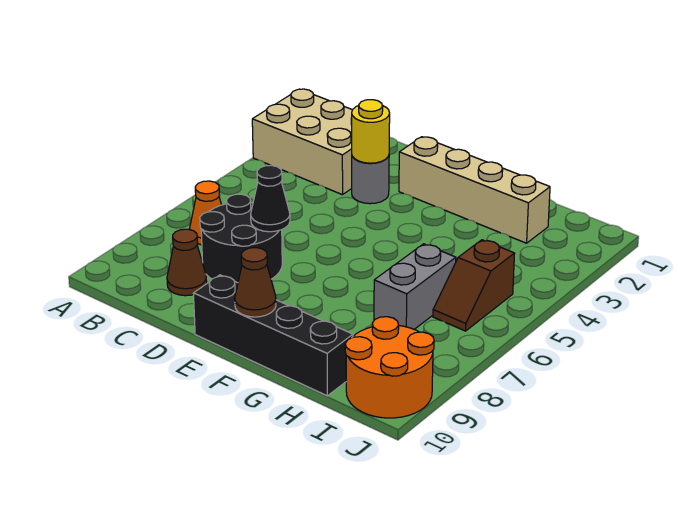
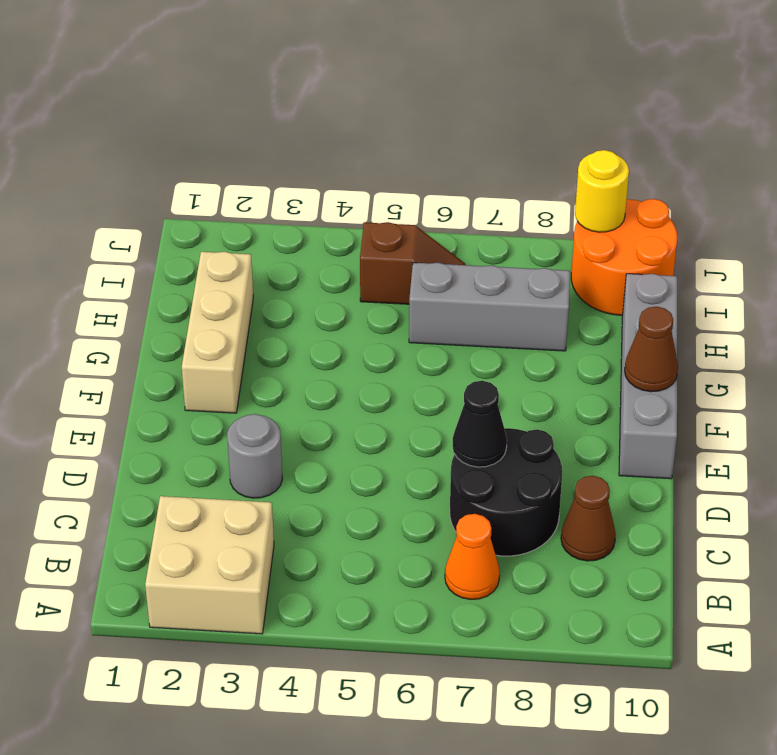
tan 2x3 brick [252,89,352,195] -> tan 2x2 brick [145,496,274,634]
yellow 1x1 round brick [352,100,390,163] -> yellow 1x1 round brick moved to [575,150,629,232]
tan 1x4 brick [399,137,550,243] -> tan 1x3 brick [182,252,253,413]
black 1x4 brick [193,275,353,396] -> grey 1x4 brick [619,274,677,479]
grey 1x2 brick [374,244,456,329] -> grey 1x3 brick [409,263,570,351]

